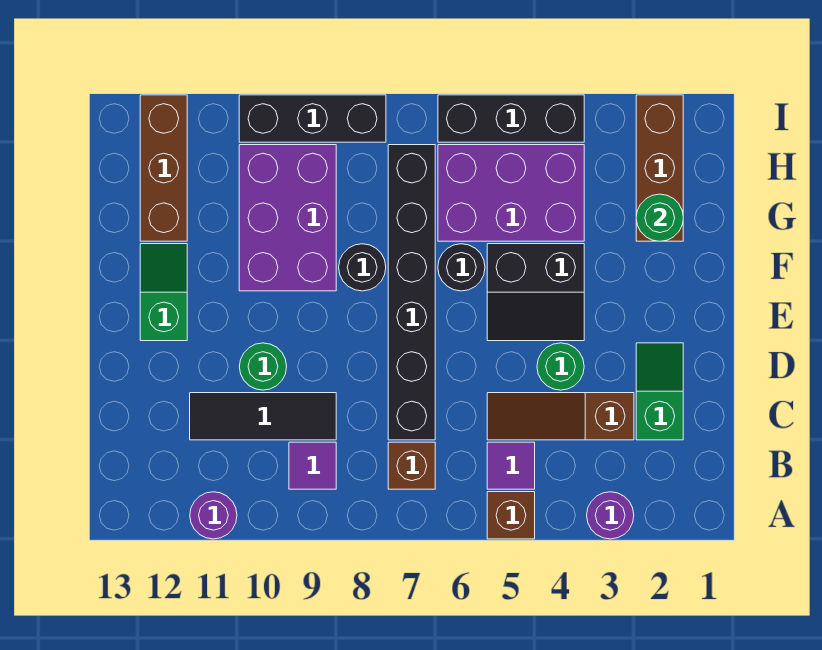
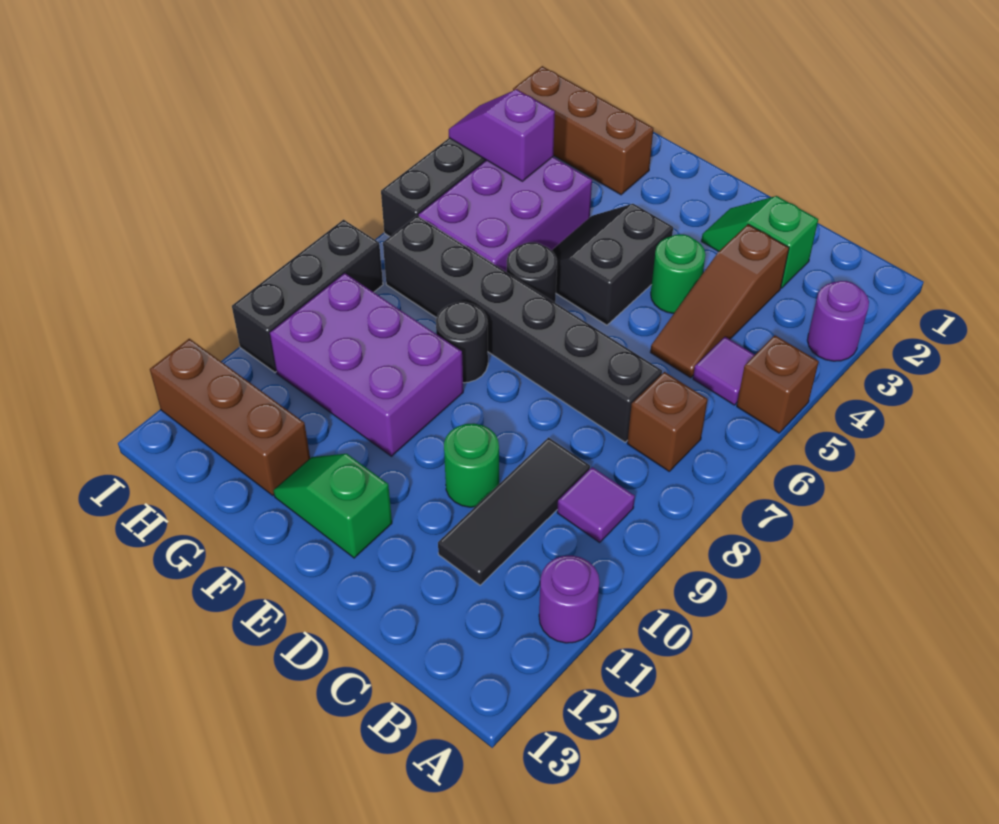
black 2x2 slope [487,244,584,341] -> black 2x2 slope turned to [552,204,673,325]
green 1x1 round brick [636,194,683,241] -> none
none -> purple 1x2 slope [449,89,555,181]

